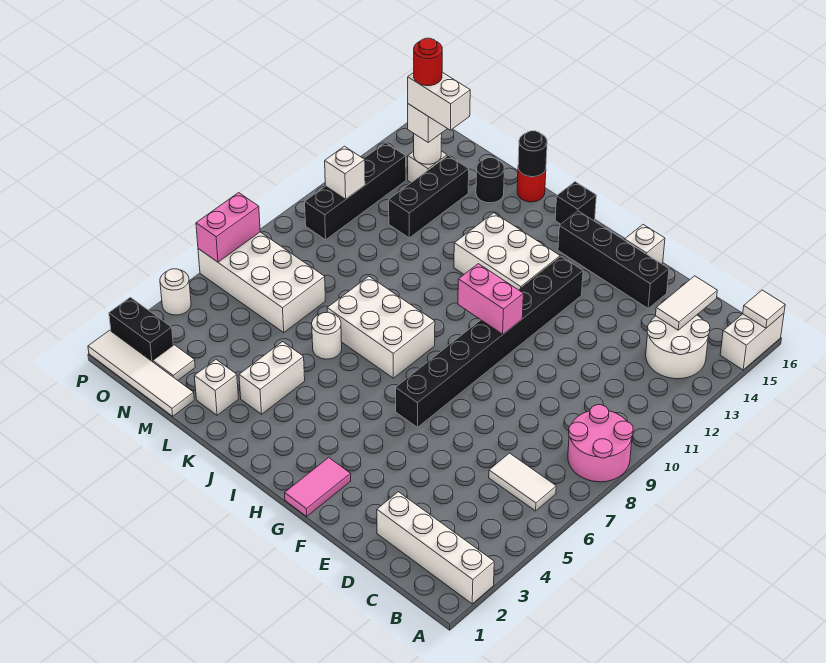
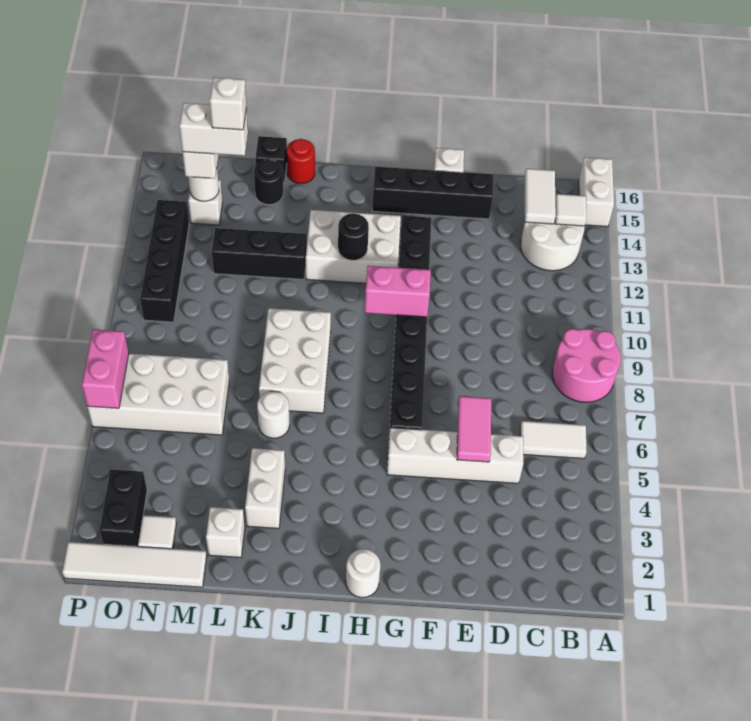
white 1x4 brick [377,492,494,604] -> white 1x4 brick moved to [387,428,523,483]
white 1x1 tile [743,290,785,328] -> white 1x1 tile moved to [555,194,586,226]
pink 1x2 tile [285,457,351,516] -> pink 1x2 tile moved to [457,396,491,462]
white 2x3 brick [327,276,435,378] -> white 2x3 brick turned to [259,308,331,413]
black 1x1 brick [555,182,596,224] -> black 1x1 brick moved to [256,136,287,183]
black 1x1 round brick [518,131,547,177] -> black 1x1 round brick moved to [338,214,369,260]
black 1x3 brick [389,156,469,238] -> black 1x3 brick turned to [212,228,307,279]
red 1x1 round brick [414,38,442,86] -> none
black 1x2 brick [109,297,173,362] -> black 1x2 brick turned to [100,470,147,547]
white 1x1 brick [325,146,365,199] -> white 1x1 brick moved to [210,78,246,130]
white 1x1 round brick [160,269,191,315] -> white 1x1 round brick moved to [346,549,381,598]

